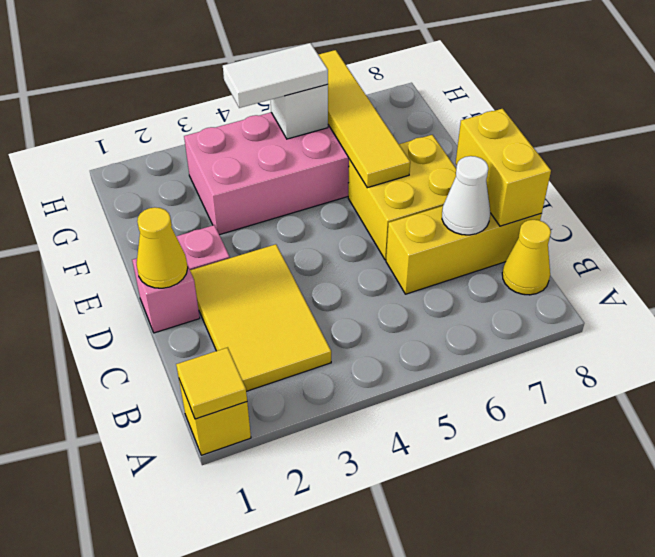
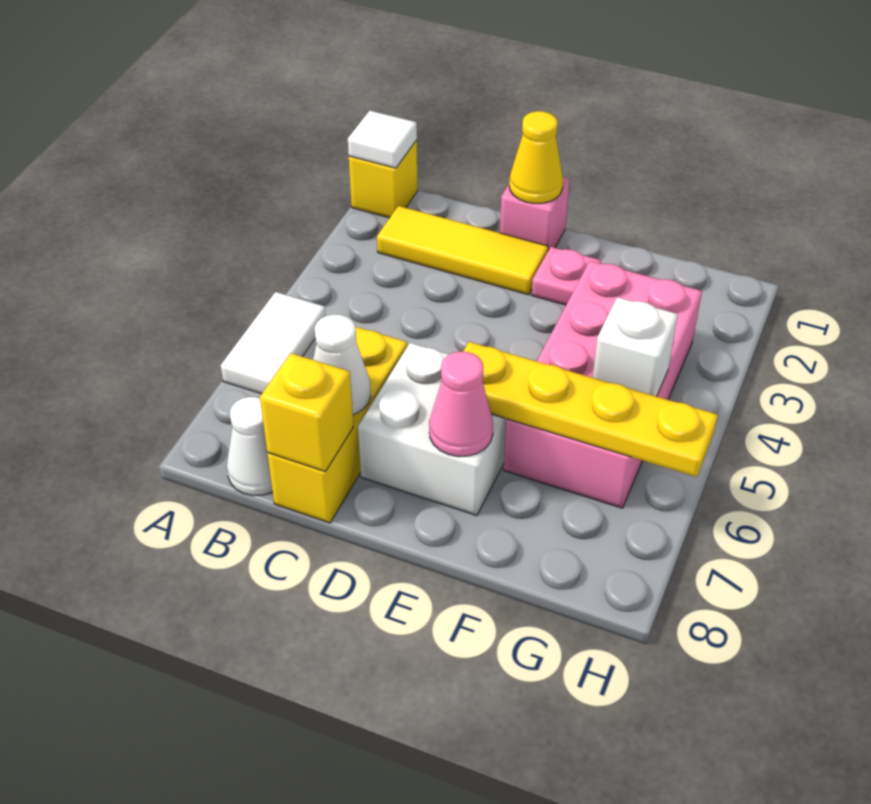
yellow 1x1 tile [176,347,247,419] -> white 1x1 tile [348,111,417,168]
yellow 2x3 tile [190,244,331,391] -> yellow 1x3 tile [377,206,548,295]
yellow 1x1 cone [502,220,551,295] -> white 1x1 cone [227,397,273,496]
yellow 1x2 brick [456,109,551,226] -> yellow 1x1 brick [260,353,353,471]
yellow 2x2 brick [348,135,456,260] -> white 2x2 brick [358,343,506,516]
yellow 1x4 tile [318,50,410,188] -> yellow 1x4 plate [463,342,718,477]
none -> pink 1x1 cone [429,352,493,457]
white 1x2 tile [223,43,328,108] -> white 1x2 tile moved to [221,292,325,394]

